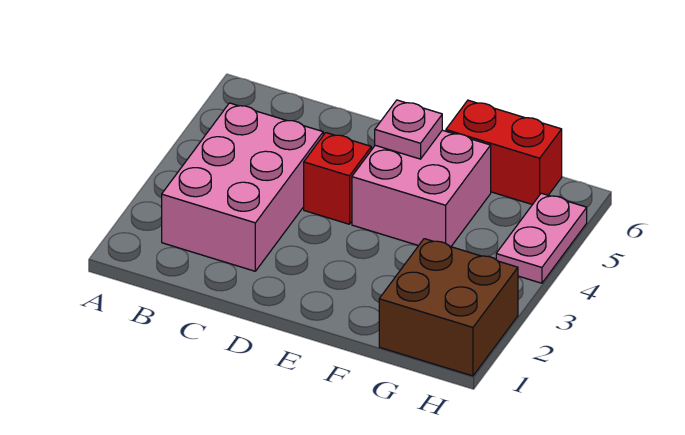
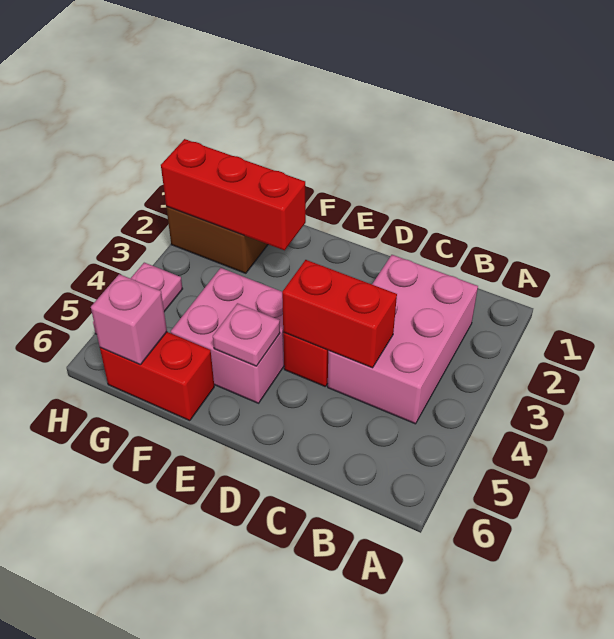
none -> red 1x2 brick [282,260,397,368]
none -> red 1x3 brick [161,139,306,250]
none -> pink 1x1 brick [91,274,167,365]

